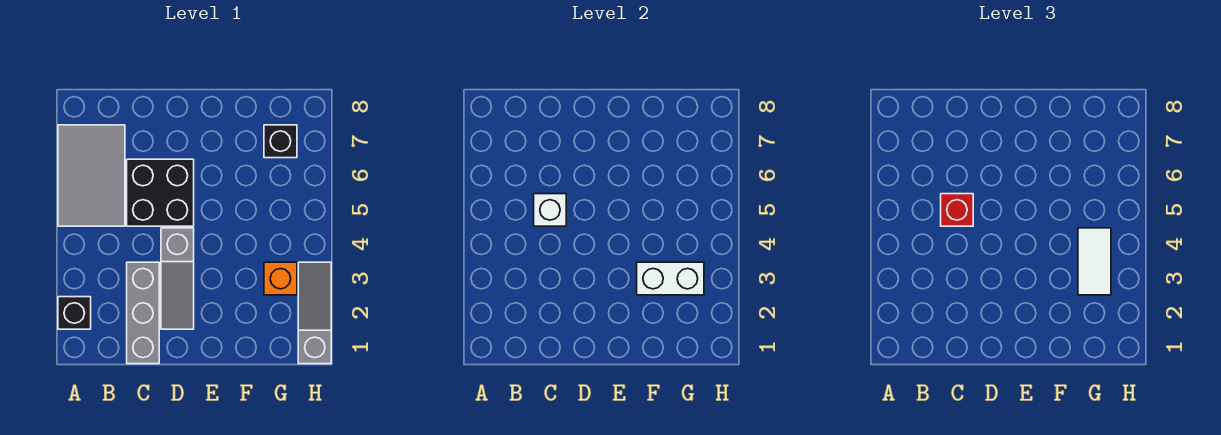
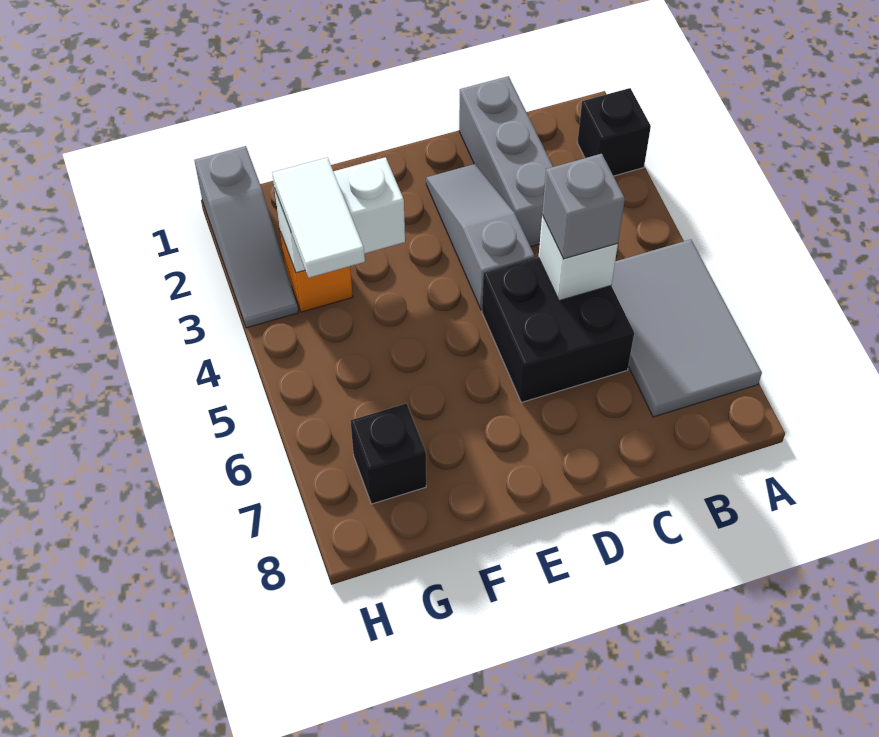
red 1x1 brick [941,194,973,226] -> grey 1x1 brick [542,154,625,259]

